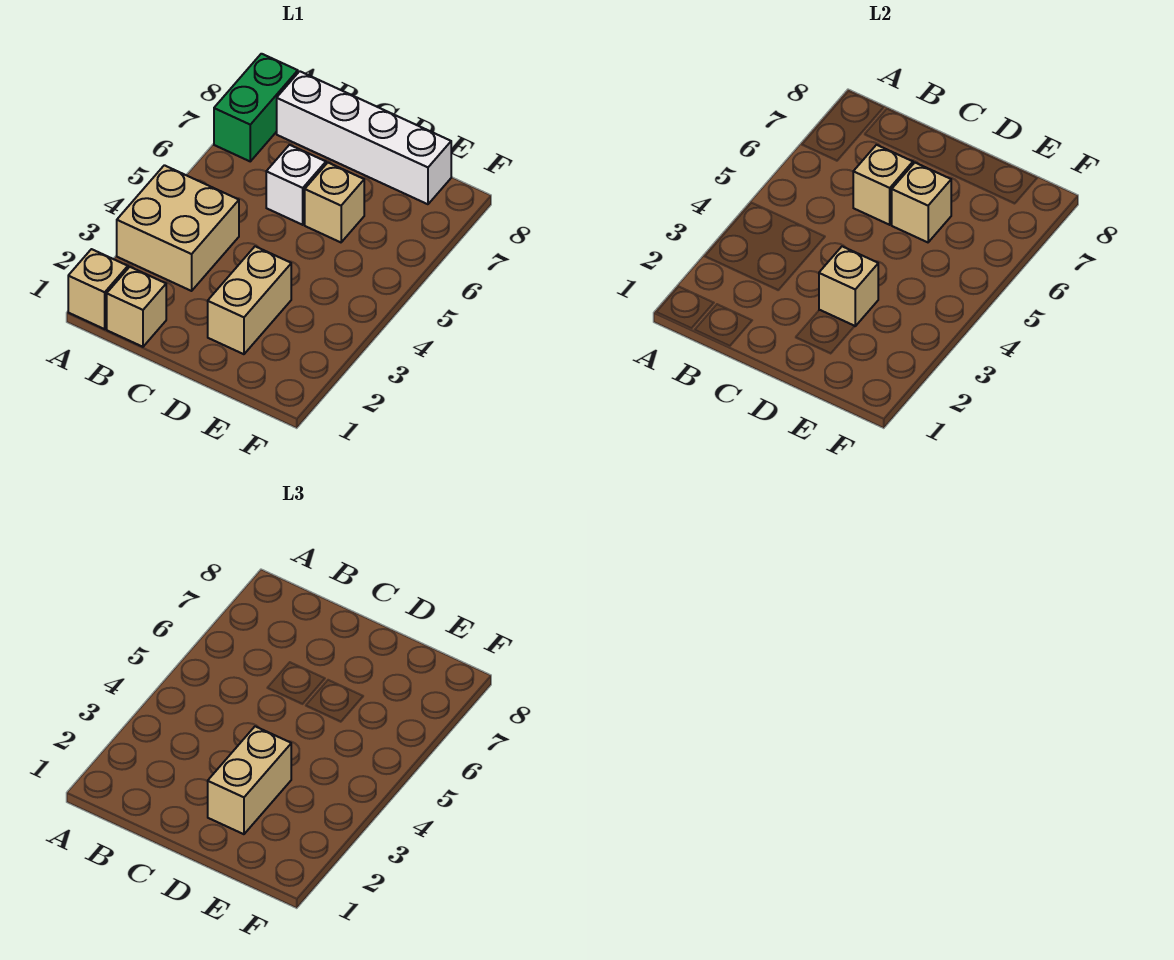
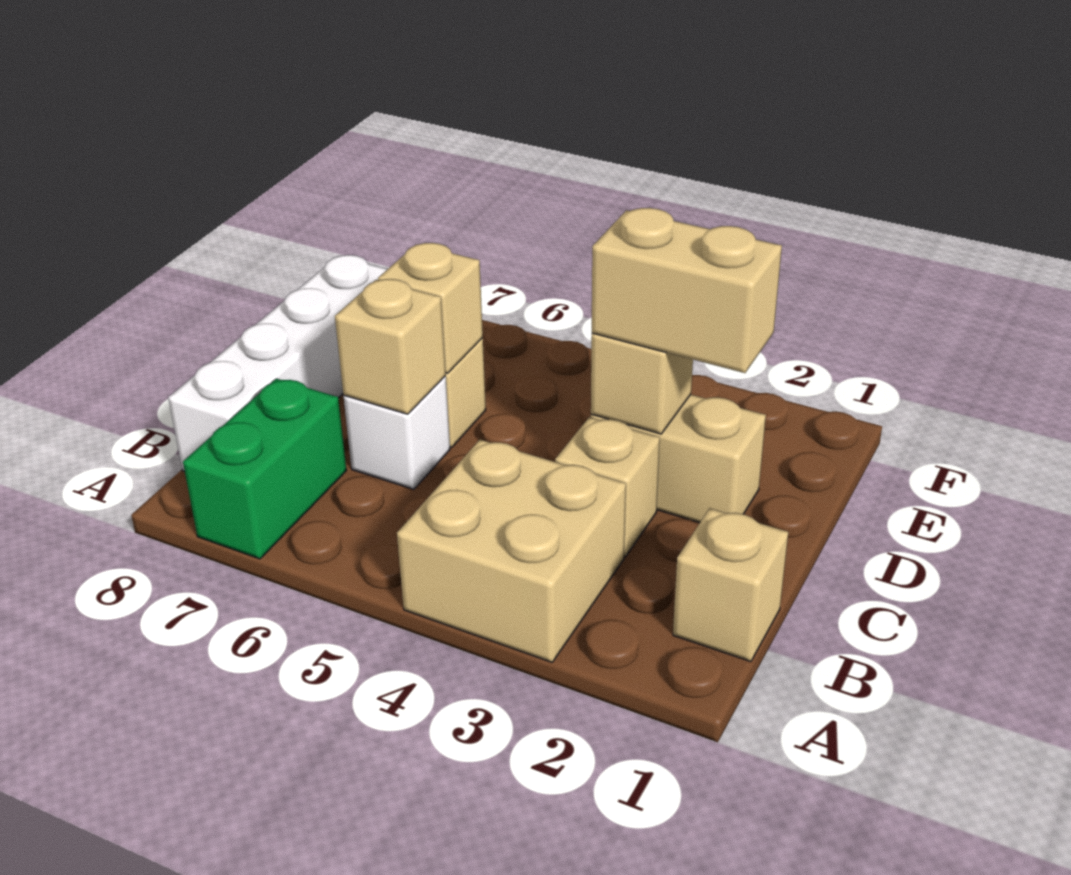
tan 1x1 brick [68,249,128,329] -> tan 1x1 brick moved to [555,417,660,557]
green 1x2 brick [214,54,298,161] -> green 1x2 brick turned to [183,379,346,559]

